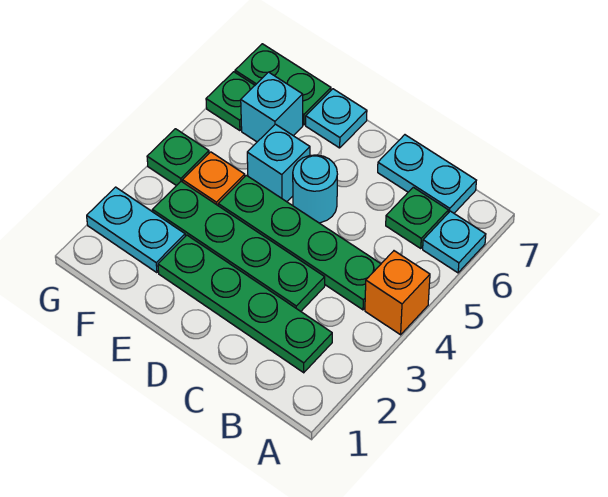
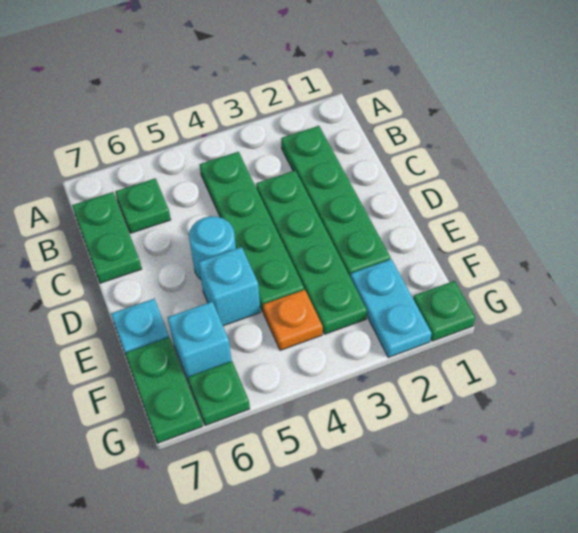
orange 1x1 brick [365,251,430,335] -> none
cyan 1x1 plate [423,211,486,273] -> none
cyan 1x2 plate [378,135,476,213] -> green 1x2 plate [72,192,142,283]
green 1x1 plate [147,129,209,186] -> green 1x1 plate moved to [413,281,475,341]

